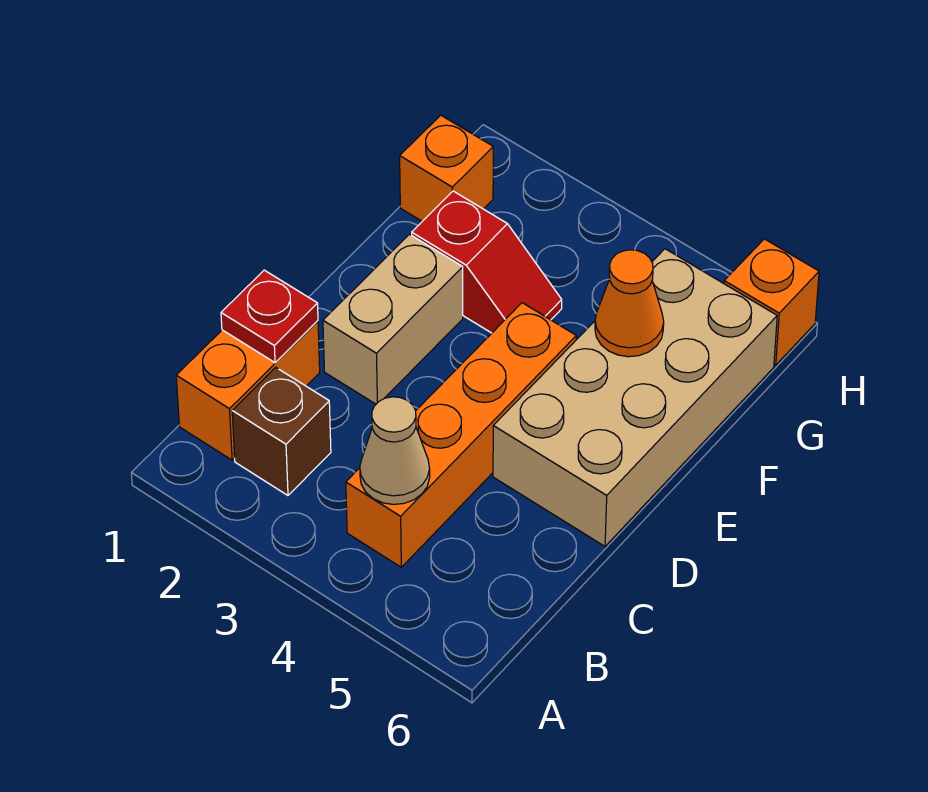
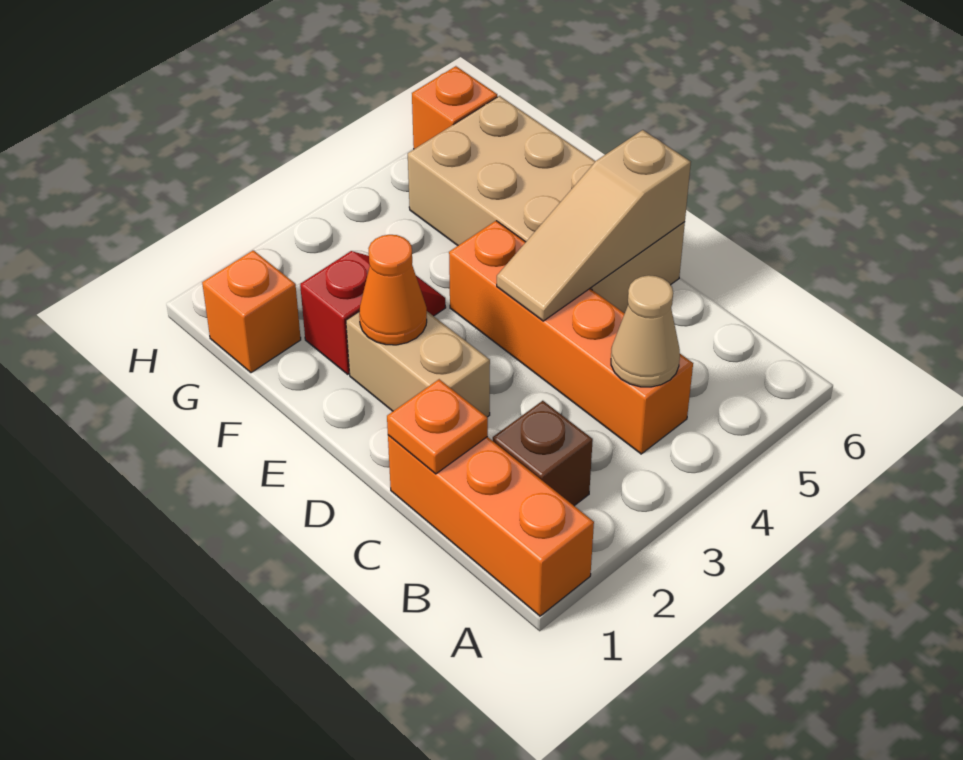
orange 1x2 brick [176,321,320,460] -> orange 1x3 brick [388,435,594,616]
red 1x1 plate [221,270,318,363] -> orange 1x1 plate [387,379,488,474]
none -> tan 1x3 slope [497,130,691,321]
orange 1x1 cone [595,250,664,357] -> orange 1x1 cone moved to [359,235,427,345]

